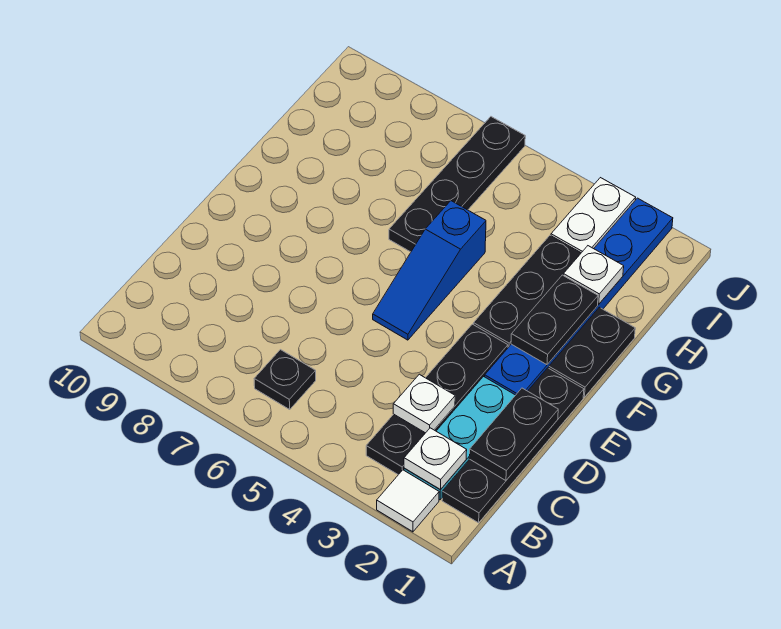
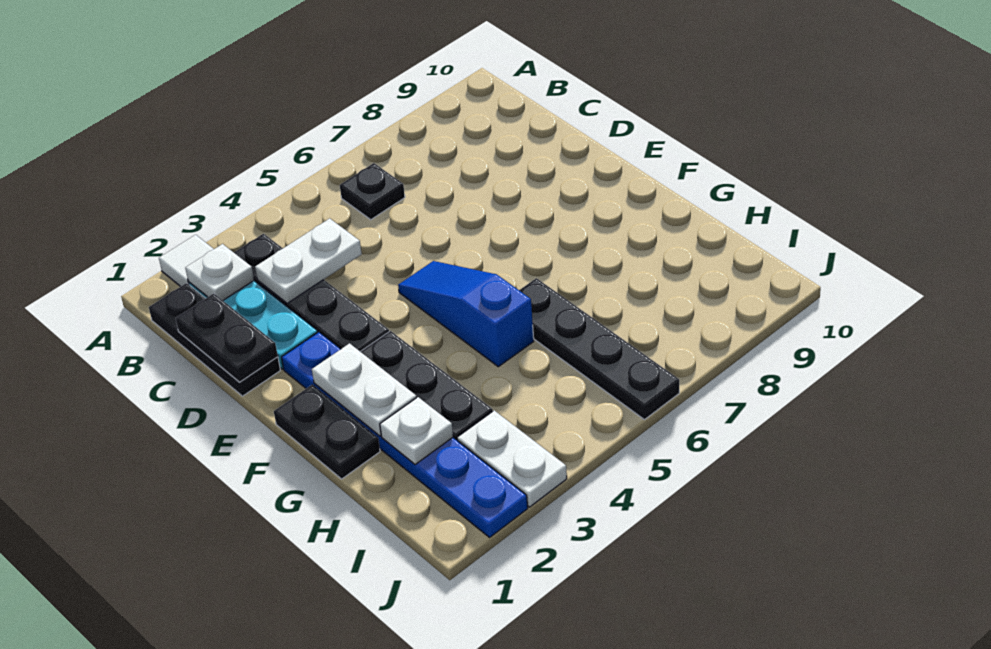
black 1x4 plate [442,368,584,523] -> black 1x3 plate [149,283,280,396]
white 1x1 plate [393,374,455,433] -> white 1x2 plate [255,218,362,303]
black 1x2 plate [511,275,598,365] -> white 1x2 plate [312,343,417,436]

